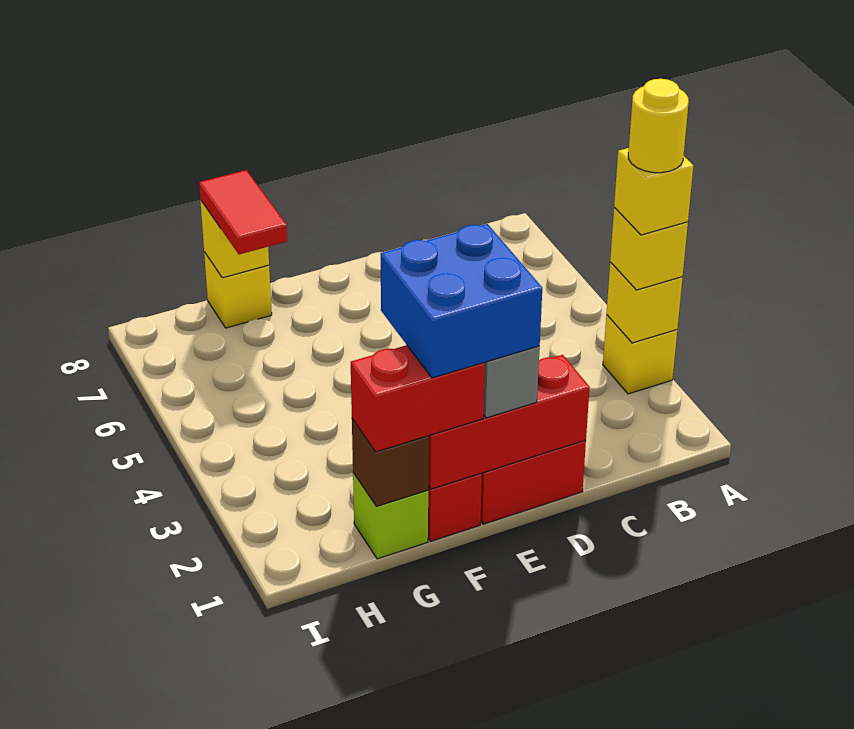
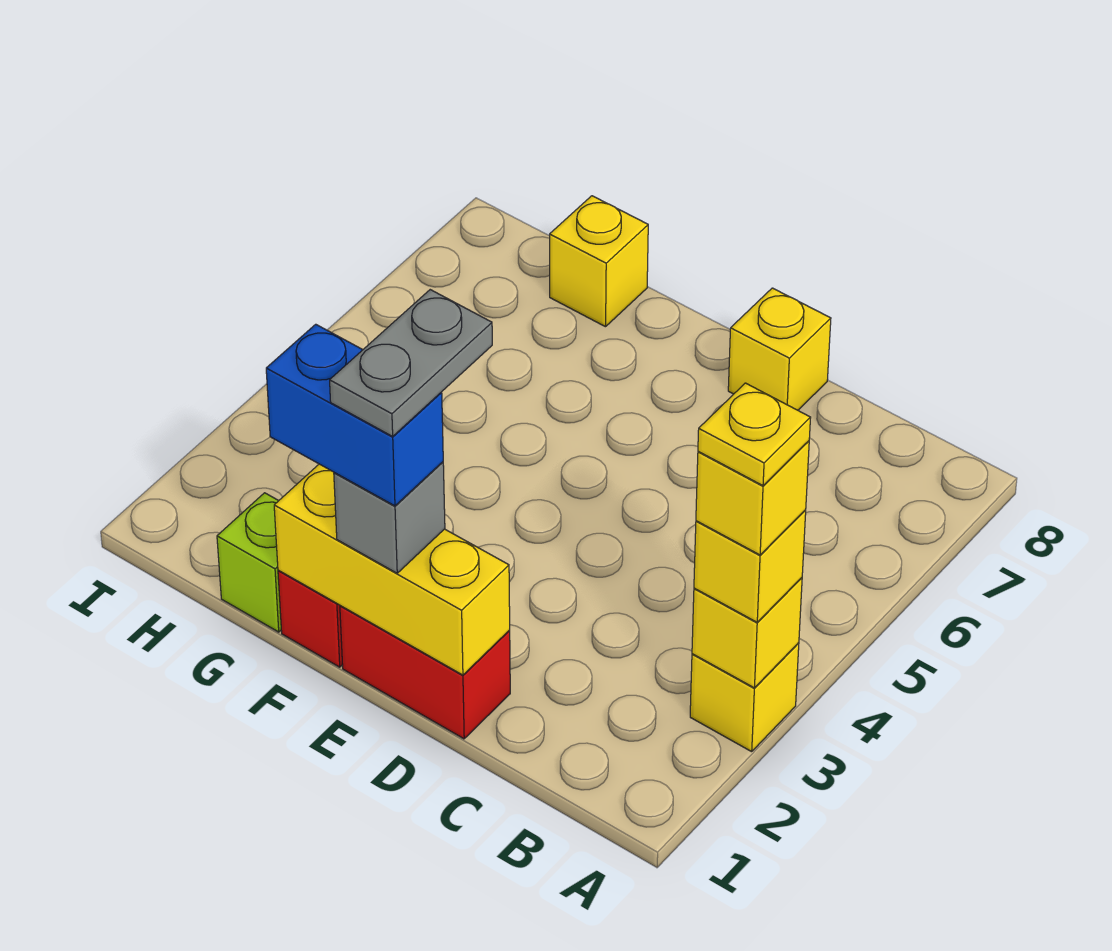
yellow 1x1 round brick [628,79,689,173] -> yellow 1x1 plate [698,383,811,486]
red 1x3 brick [428,355,590,489] -> yellow 1x3 brick [274,464,510,675]
blue 2x2 brick [380,224,542,378] -> blue 1x2 brick [266,324,443,506]
none -> grey 1x2 plate [330,290,492,436]
red 1x2 brick [351,345,485,452] -> none
brown 1x1 brick [352,419,429,506] -> none
red 1x2 tile [199,170,287,254] -> none
yellow 1x1 brick [200,200,269,278] -> yellow 1x1 brick moved to [728,288,831,410]

